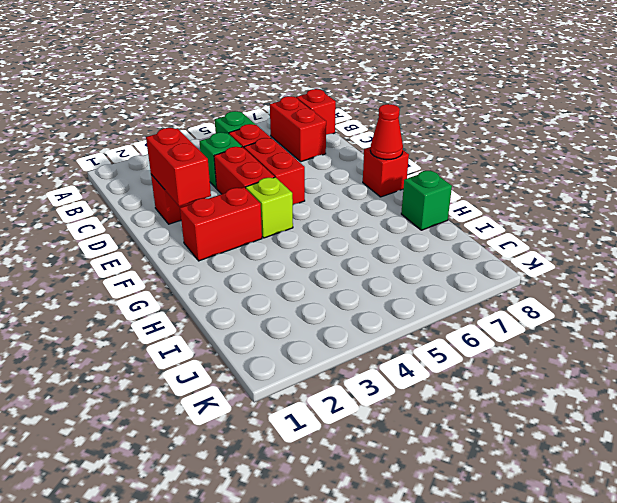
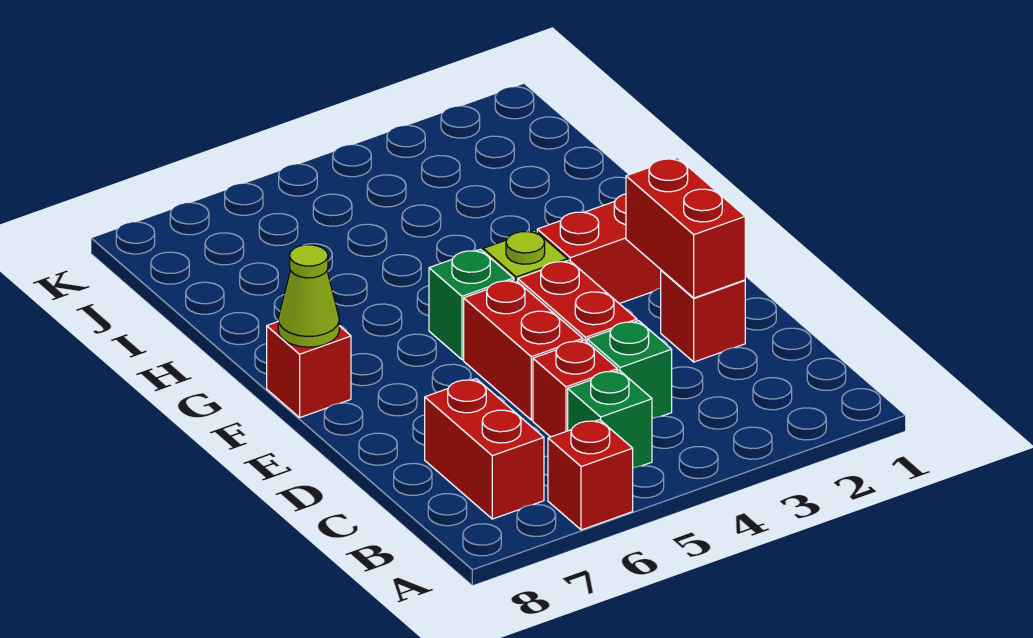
red 1x1 brick [296,89,336,134] -> red 1x1 brick moved to [548,420,633,530]
red 1x1 cone [370,104,403,160] -> lime 1x1 cone [278,245,339,347]
green 1x1 brick [401,170,452,230] -> green 1x1 brick moved to [429,249,514,360]

